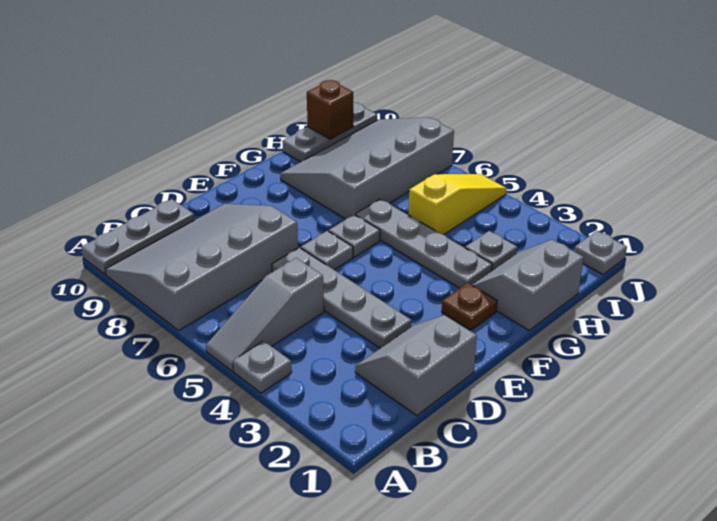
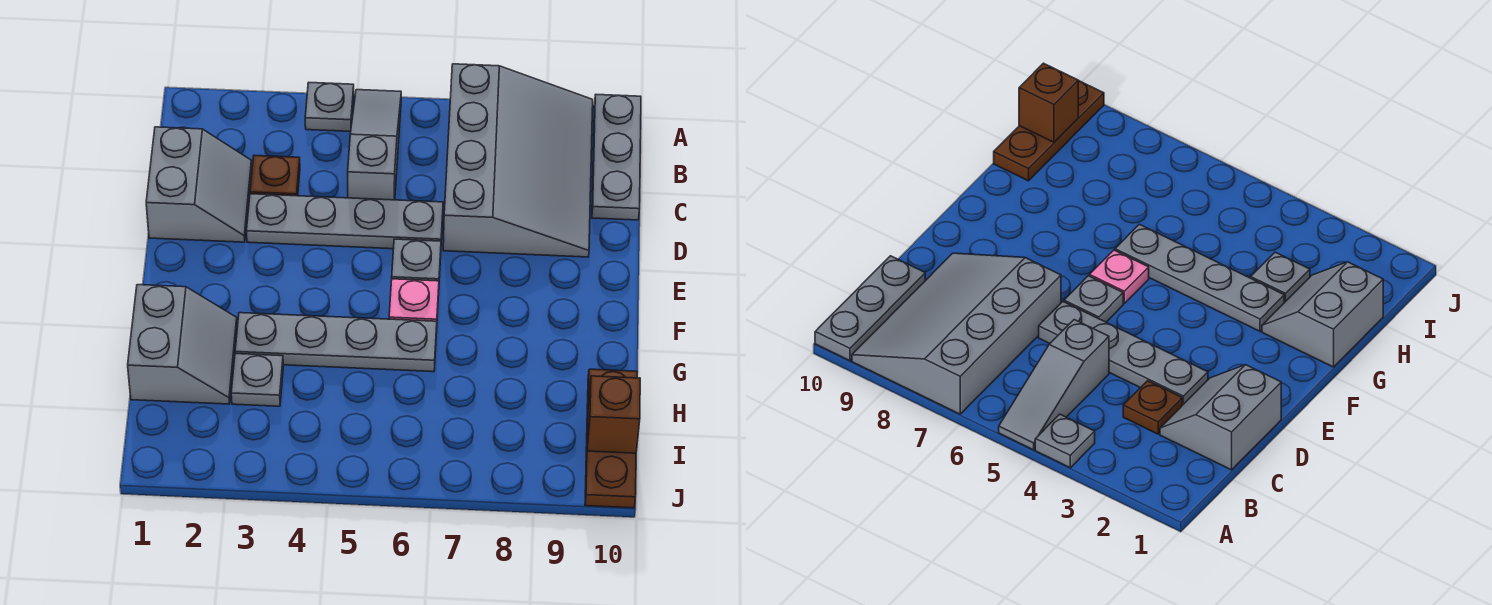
brown 1x1 plate [442,283,497,331] -> brown 1x1 plate moved to [250,155,300,196]
grey 1x1 plate [329,215,380,257] -> pink 1x1 plate [389,279,439,322]
grey 3x4 slope [280,117,454,219] -> none
yellow 1x3 slope [409,174,507,235] -> none
grey 1x3 plate [282,102,377,162] -> brown 1x3 plate [585,369,637,508]
grey 1x1 plate [574,231,627,274] -> none

